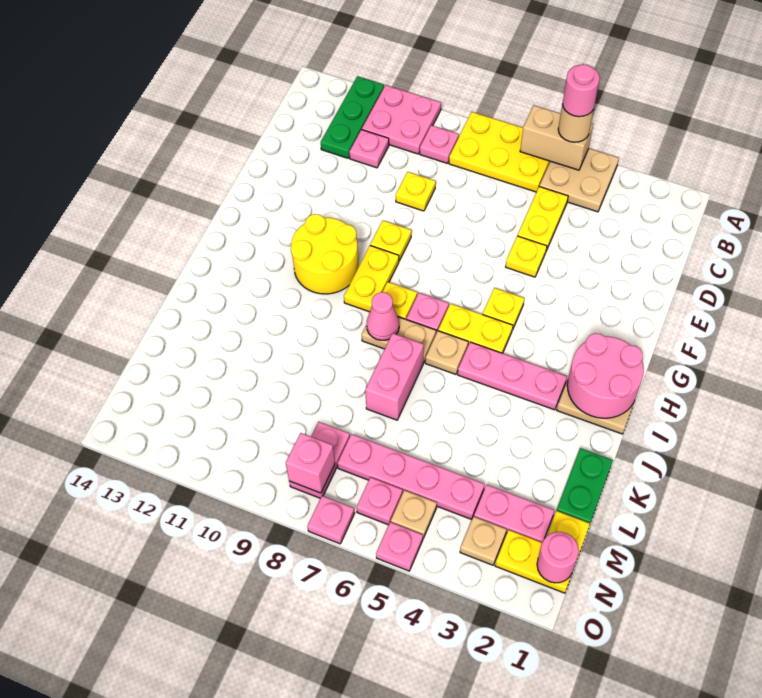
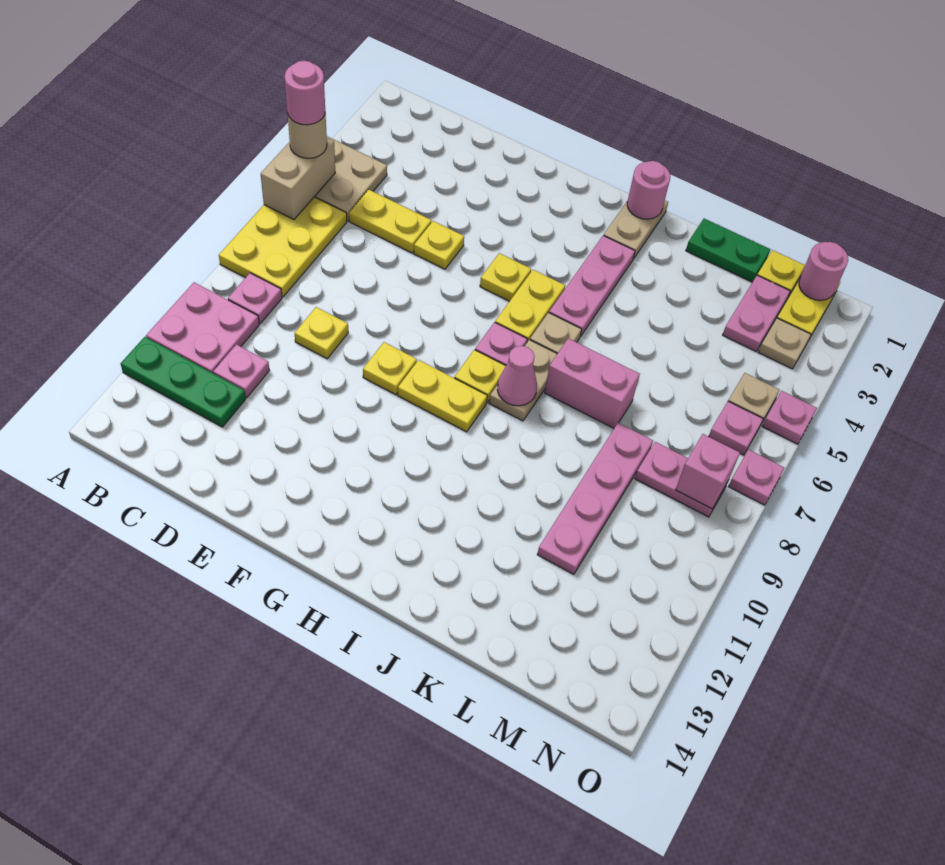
yellow 2x2 round brick [291,214,358,294] -> none
pink 2x2 round brick [567,333,644,418] -> pink 1x1 round brick [627,161,670,219]
pink 1x4 plate [338,434,485,519] -> pink 1x4 plate moved to [537,423,653,574]

